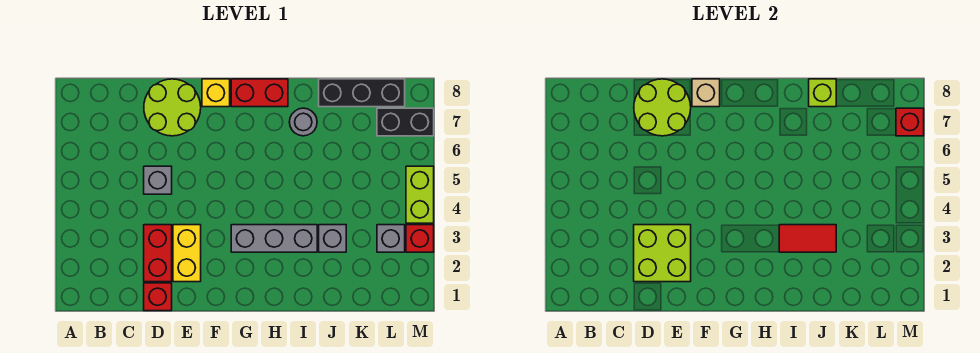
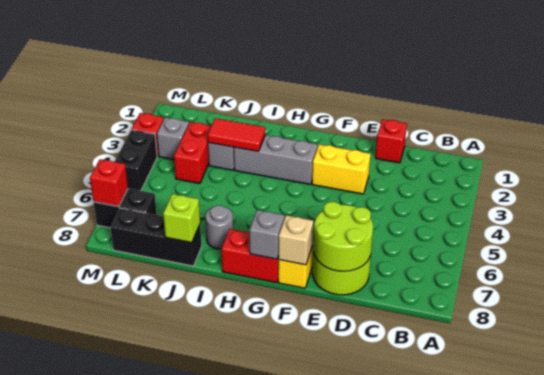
red 1x2 brick [144,225,172,282] -> red 1x2 brick moved to [174,122,211,183]
lime 2x2 brick [634,225,691,282] -> none
grey 1x1 brick [144,166,172,194] -> grey 1x1 brick moved to [249,210,284,259]
yellow 1x2 brick [173,225,201,282] -> yellow 1x2 brick turned to [312,145,370,194]
lime 1x2 brick [406,166,434,223] -> black 1x2 brick [115,130,157,190]

